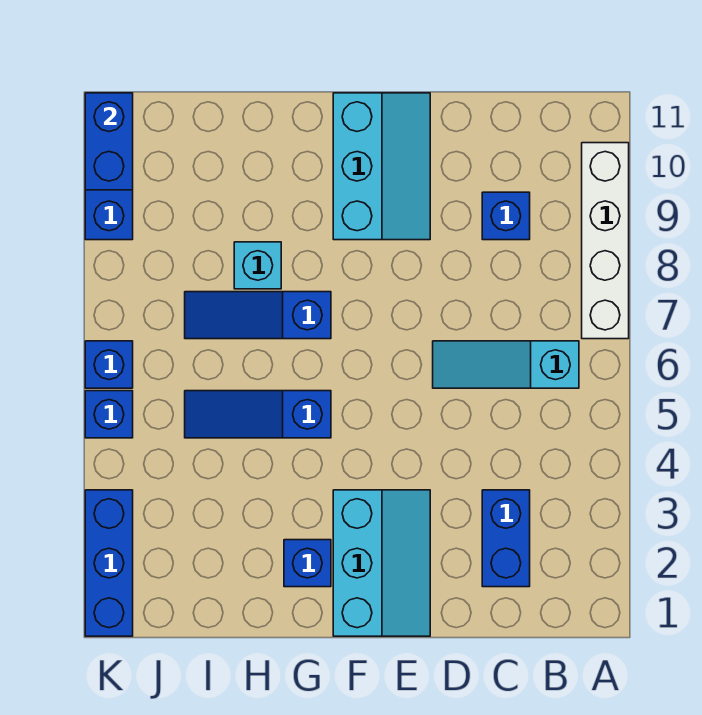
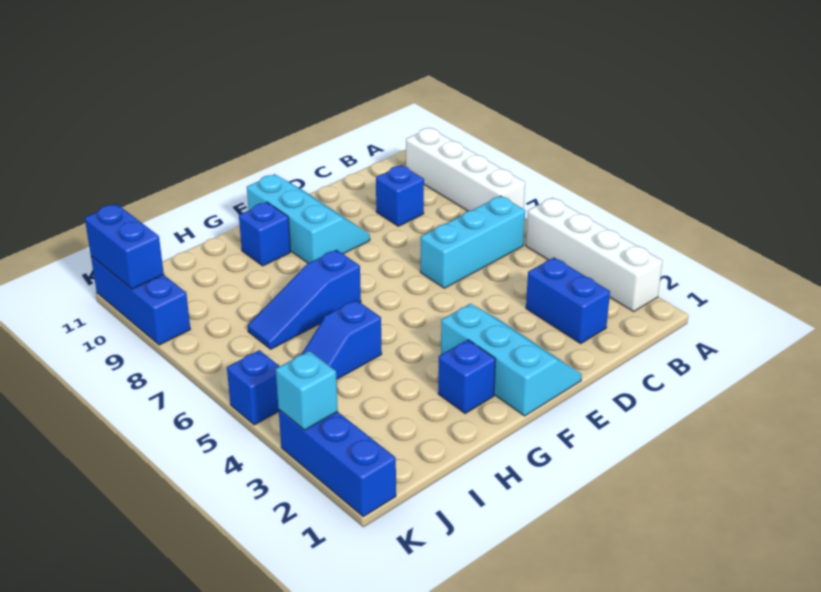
none -> white 1x4 brick [526,198,662,311]
cyan 1x3 slope [433,341,579,388] -> cyan 1x3 brick [420,196,525,288]
blue 1x3 slope [185,391,331,438] -> blue 1x2 slope [301,300,382,380]
cyan 1x1 brick [234,242,281,289] -> cyan 1x1 brick moved to [276,351,338,430]
blue 1x1 brick [85,341,133,388] -> blue 1x1 brick moved to [239,202,291,266]

